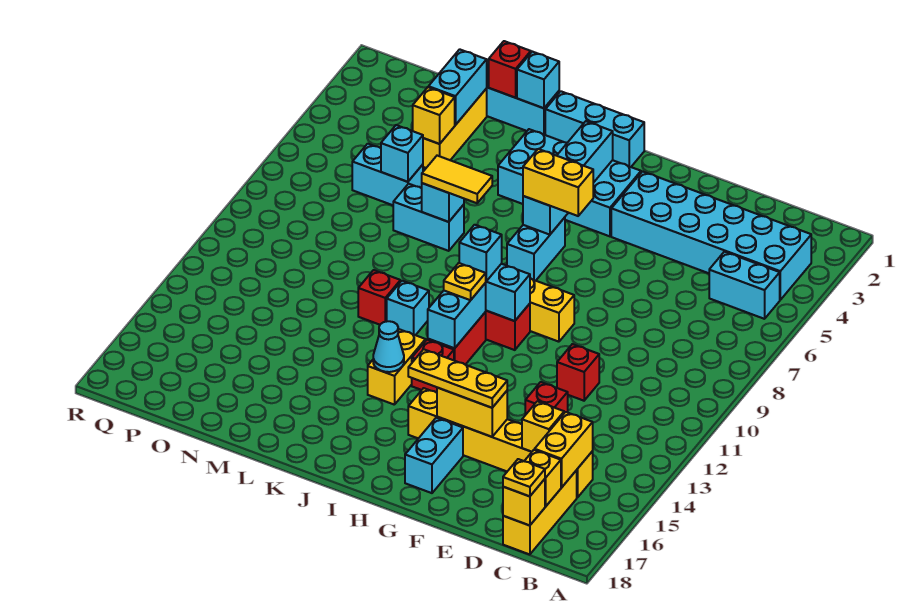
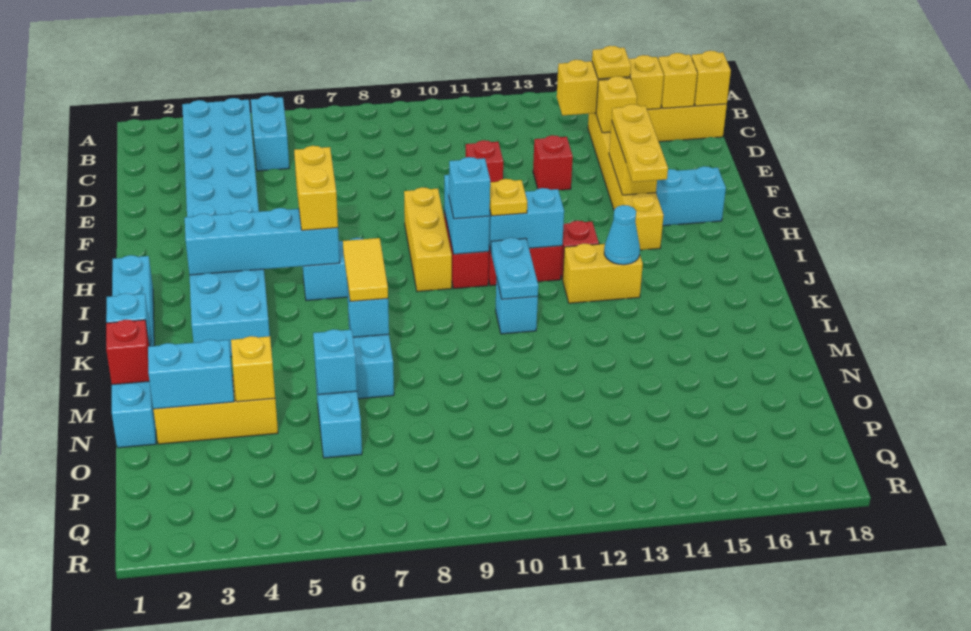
yellow 1x2 brick [535,412,593,487] -> yellow 1x3 brick [557,55,664,115]
yellow 1x1 plate [503,459,545,496] -> yellow 1x1 plate moved to [592,46,631,79]
none -> cyan 1x2 plate [491,238,538,299]
red 1x1 brick [358,270,400,325] -> none

